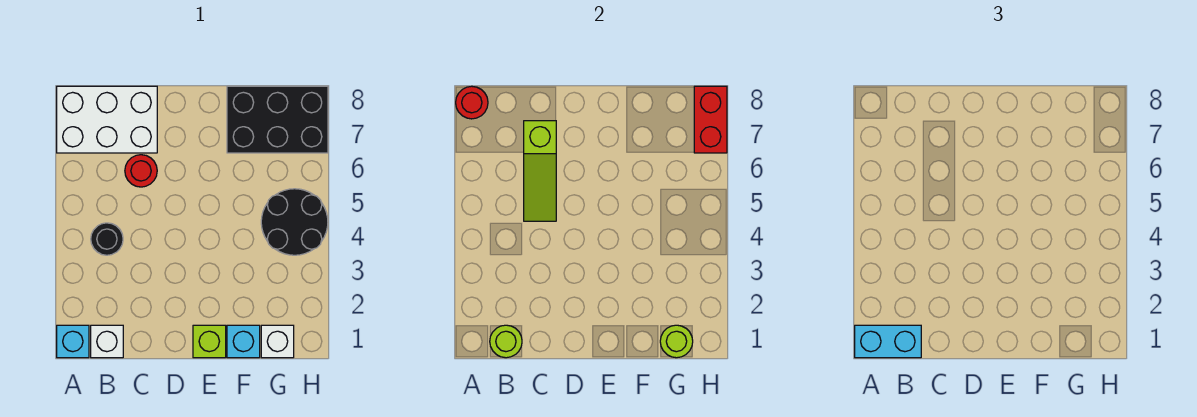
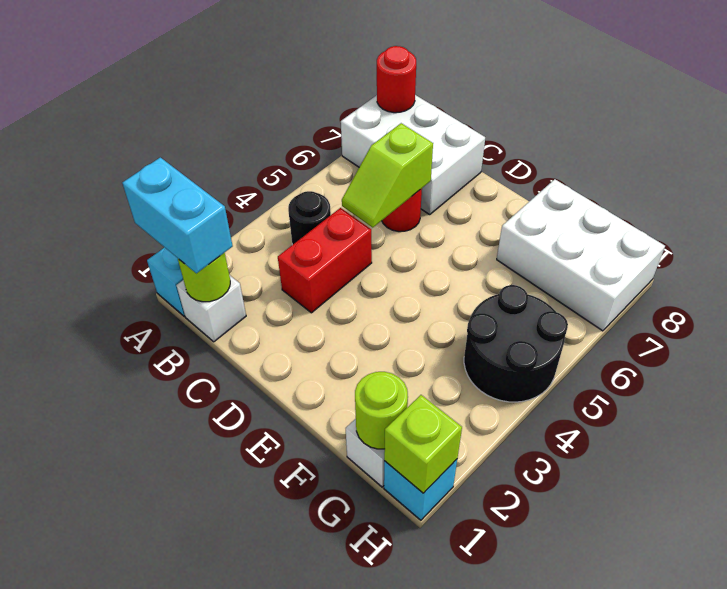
lime 1x3 slope [524,121,556,221] -> lime 1x2 slope [342,123,433,227]
lime 1x1 brick [193,325,226,358] -> lime 1x1 brick moved to [384,395,462,493]
cyan 1x1 brick [227,325,260,358] -> cyan 1x1 brick moved to [384,459,457,520]
black 2x3 brick [227,86,328,153] -> white 2x3 brick [497,179,665,331]
red 1x2 brick [694,86,727,153] -> red 1x2 brick moved to [278,208,372,313]

